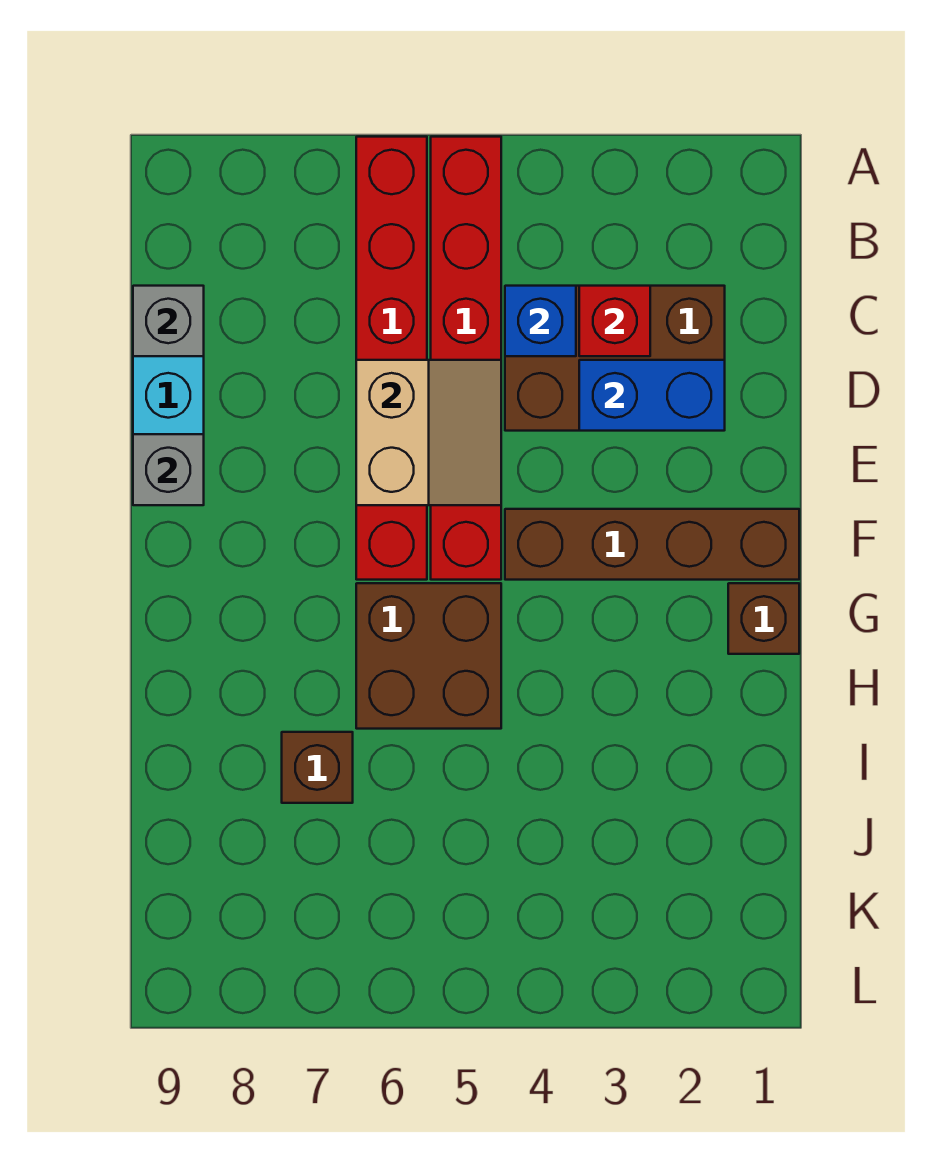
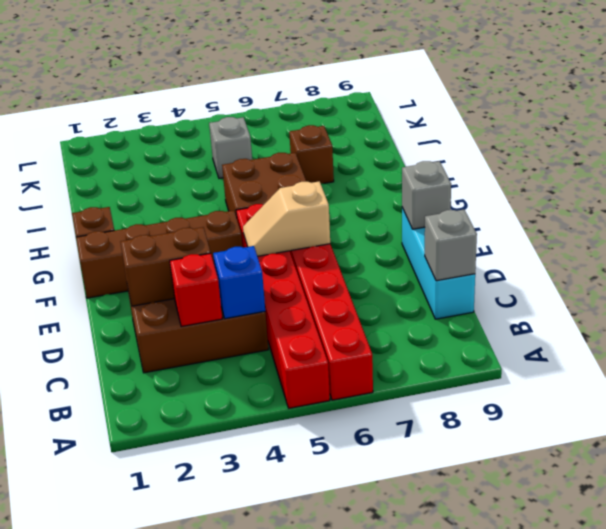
blue 1x2 brick [579,360,725,431] -> brown 1x2 brick [121,227,211,306]
tan 2x2 slope [356,360,501,505] -> tan 1x2 slope [243,181,330,256]
none -> grey 1x1 brick [209,117,252,178]

